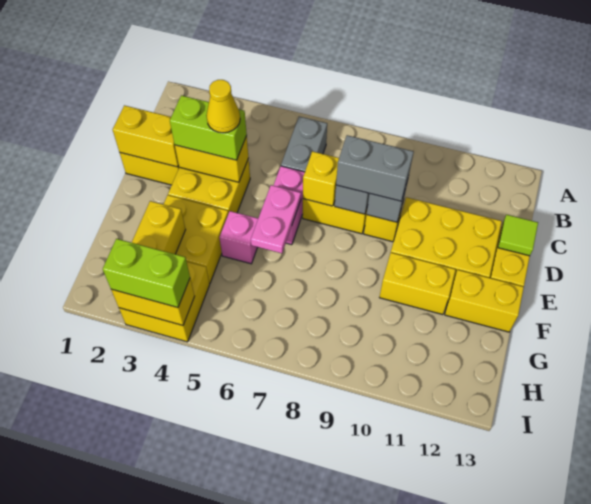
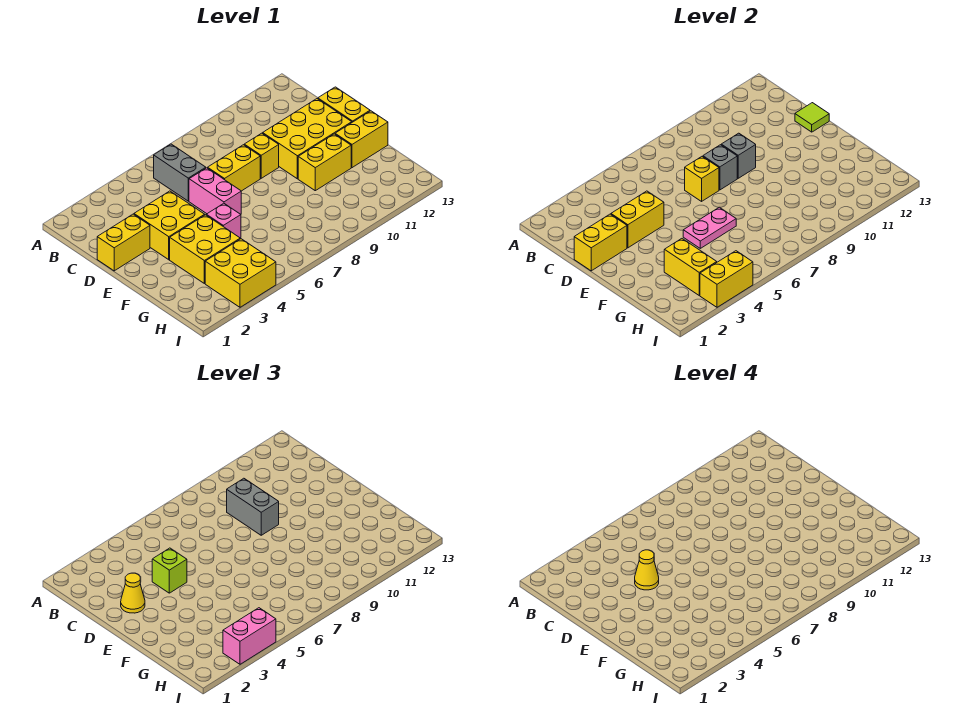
none -> yellow 1x1 cone [121,573,145,613]
lime 1x2 brick [170,95,247,160] -> lime 1x1 brick [152,548,187,593]
grey 1x2 brick [336,135,413,201] -> grey 1x2 brick turned to [227,478,279,535]
pink 1x2 plate [251,185,301,253] -> pink 1x2 plate turned to [683,207,736,248]
lime 1x2 brick [103,239,190,308] -> pink 1x2 brick [223,608,276,664]

